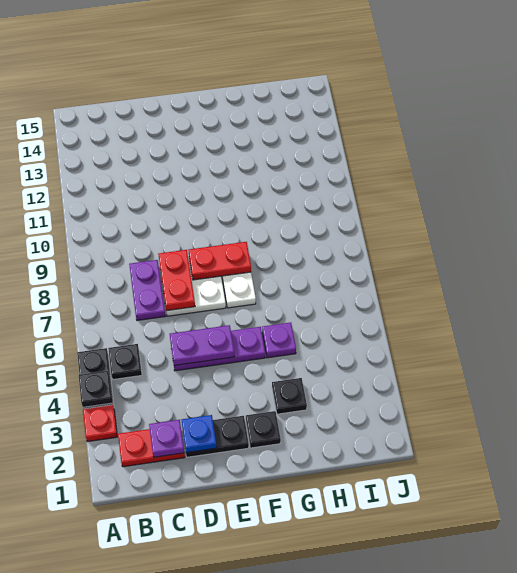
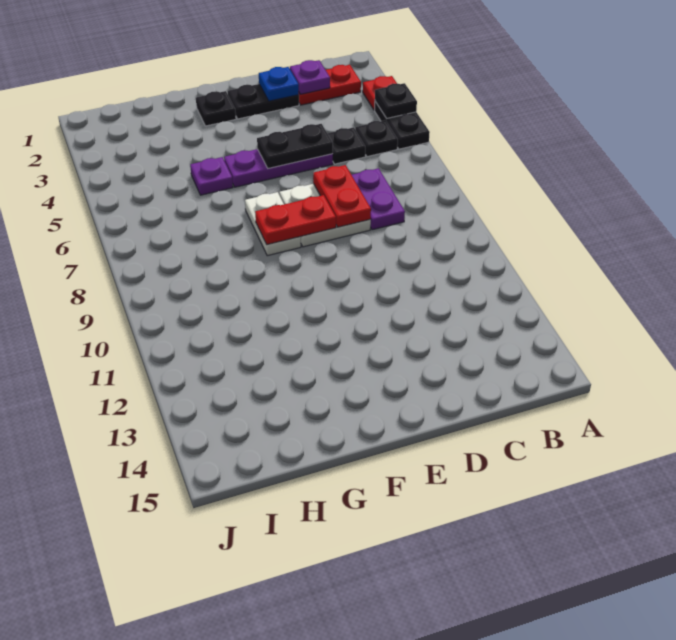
purple 1x2 plate [170,325,234,365] -> black 1x2 plate [257,124,333,169]
black 1x1 plate [272,378,307,414] -> black 1x1 plate moved to [327,127,365,164]

